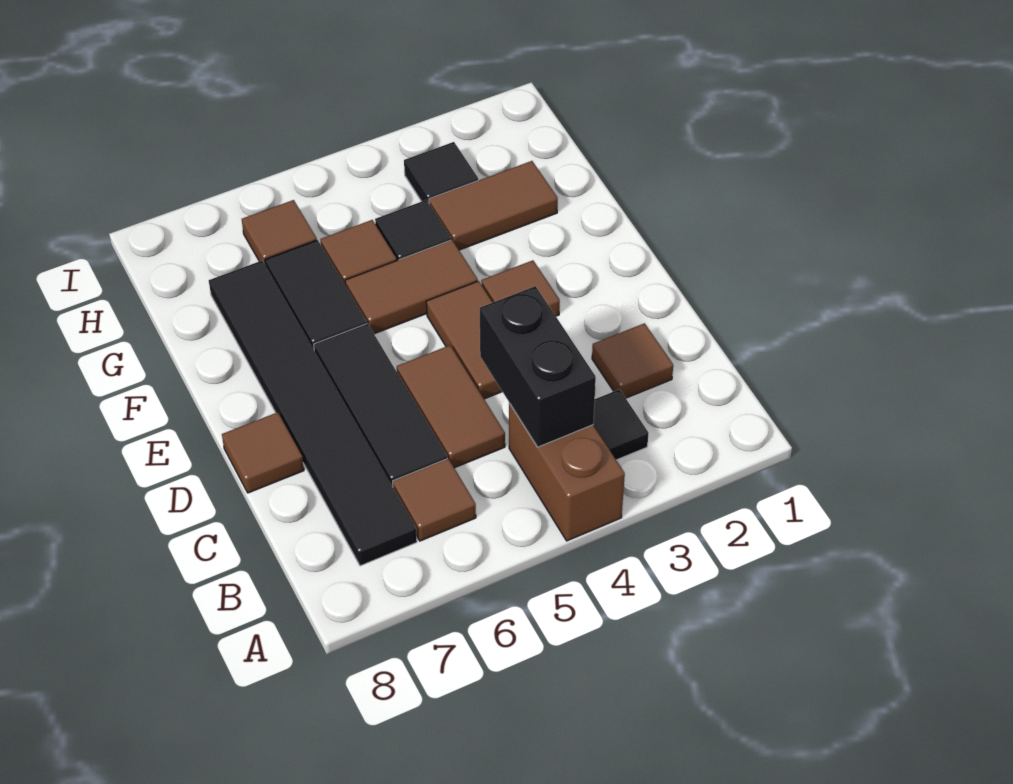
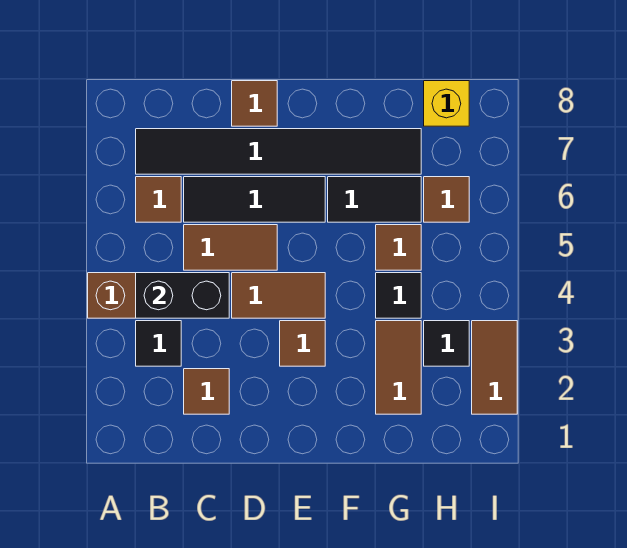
brown 1x2 tile [345,240,478,334] -> brown 1x2 tile moved to [472,321,517,414]
none -> yellow 1x1 brick [424,81,469,126]

